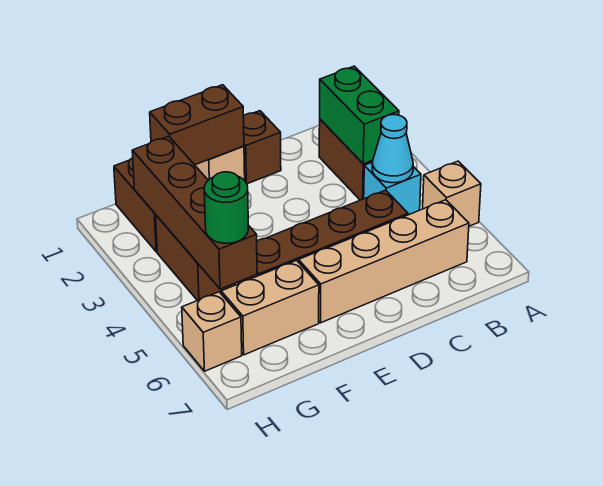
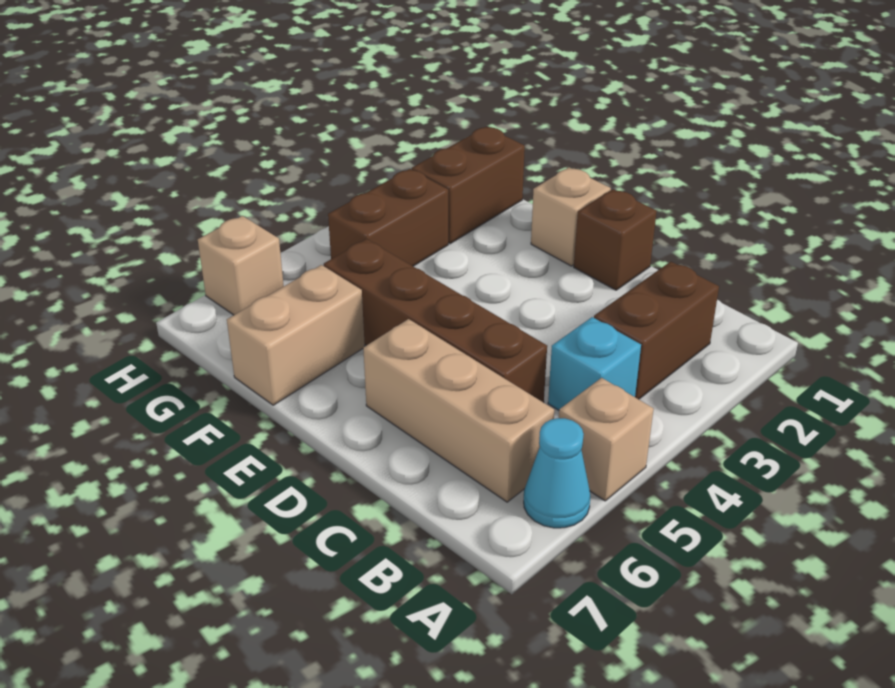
green 1x2 brick [320,66,399,164] -> none
cyan 1x1 cone [372,115,413,183] -> cyan 1x1 cone moved to [524,418,590,528]
tan 1x4 brick [299,200,469,323] -> tan 1x3 brick [363,319,554,502]
brown 1x2 brick [150,85,244,165] -> none
tan 1x2 brick [221,260,319,355] -> tan 1x2 brick turned to [227,265,365,405]
brown 1x4 brick [132,136,257,289] -> none
green 1x1 round brick [204,172,248,243] -> none

